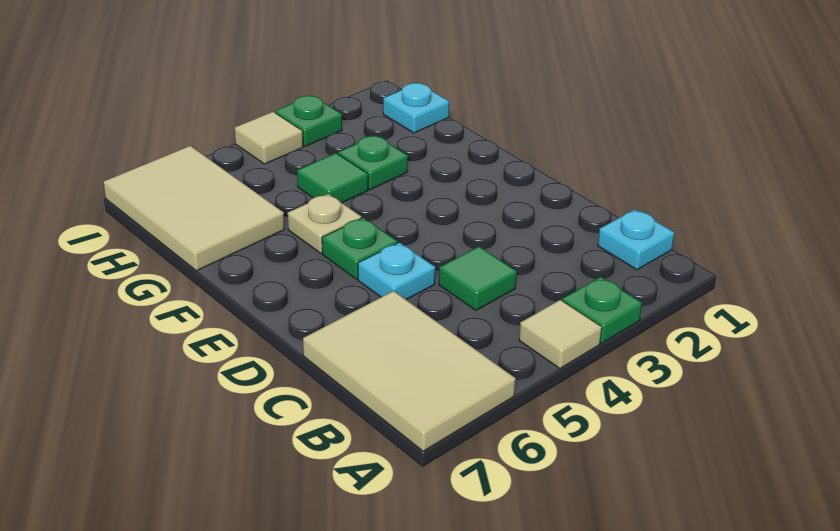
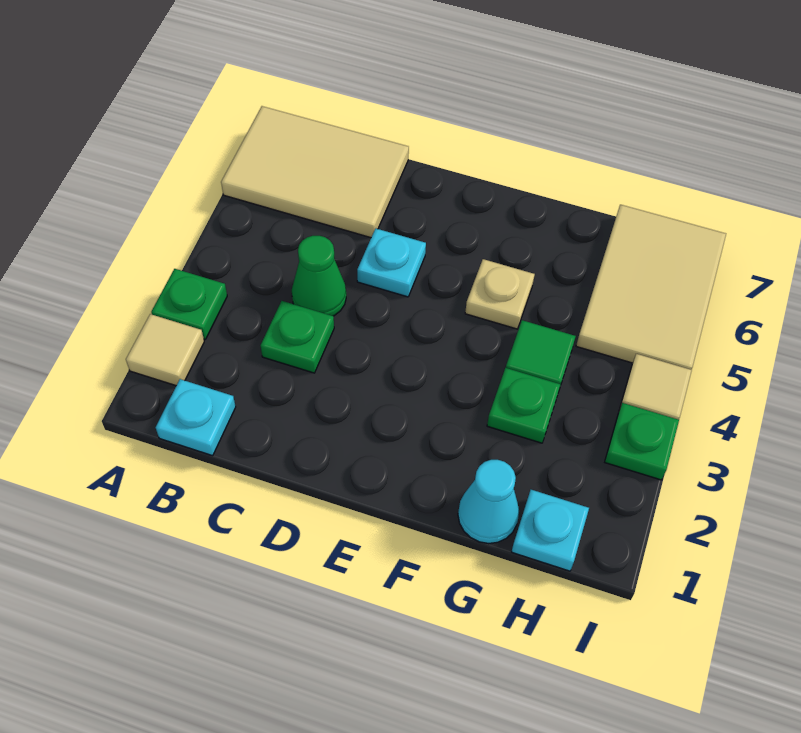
tan 1x1 tile [519,300,602,369] -> tan 1x1 tile moved to [126,314,204,386]
green 1x1 tile [439,247,517,310] -> green 1x1 cone [292,236,346,316]
green 1x1 plate [322,218,398,279] -> green 1x1 plate moved to [261,301,334,373]
none -> cyan 1x1 cone [458,460,519,544]
tan 2x3 tile [104,146,284,271] -> tan 2x3 tile turned to [576,205,726,370]

